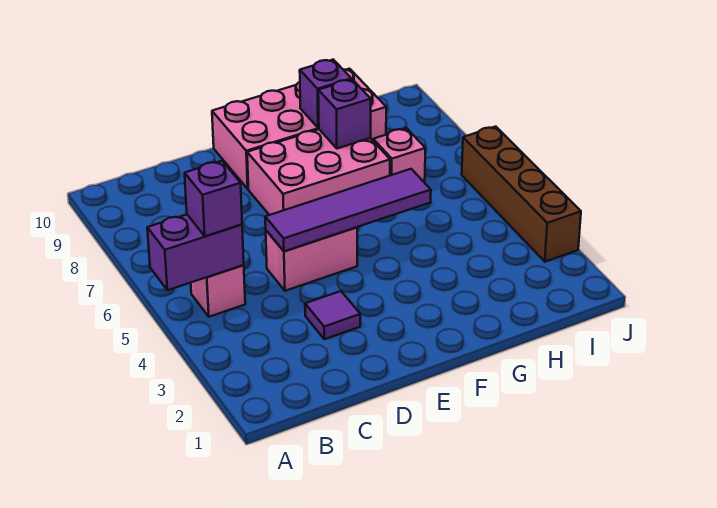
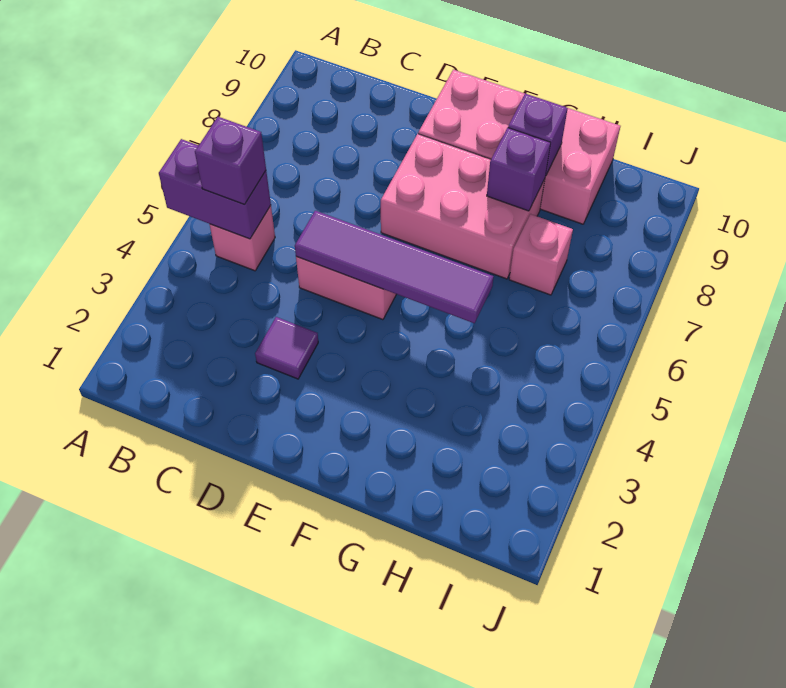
brown 1x4 brick [462,127,581,262] -> none

